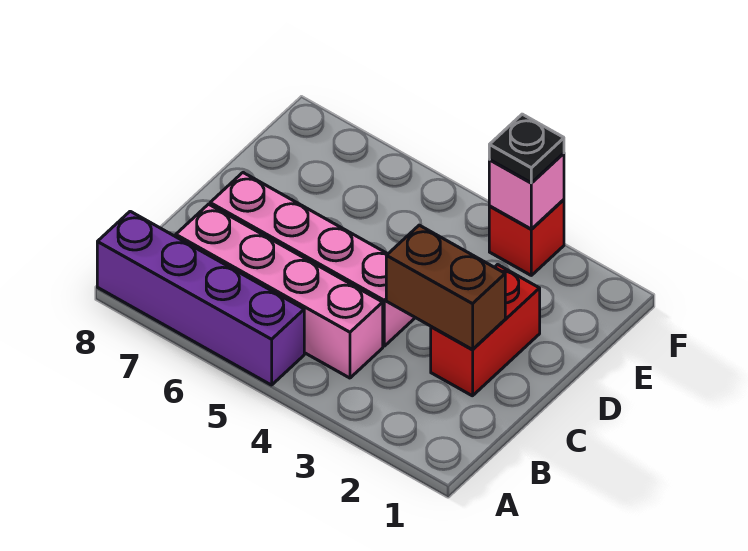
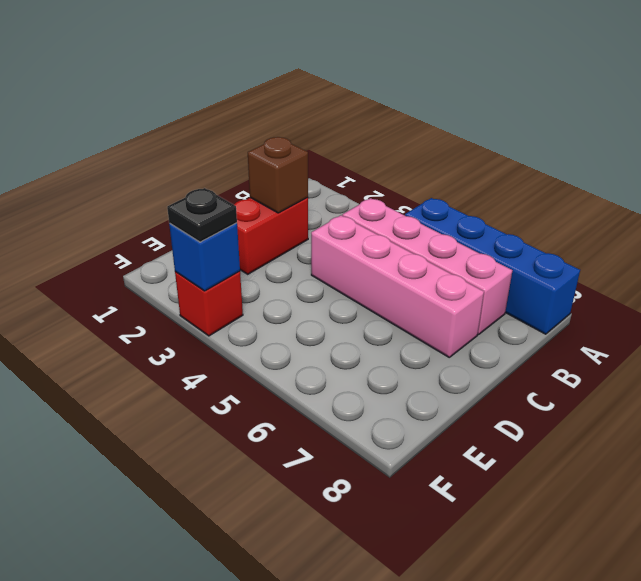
purple 1x4 brick [97,211,304,385] -> blue 1x4 brick [405,198,580,334]
brown 1x2 brick [386,225,505,349] -> brown 1x1 brick [248,137,308,213]
pink 1x1 brick [489,153,564,229] -> blue 1x1 brick [169,223,240,291]

